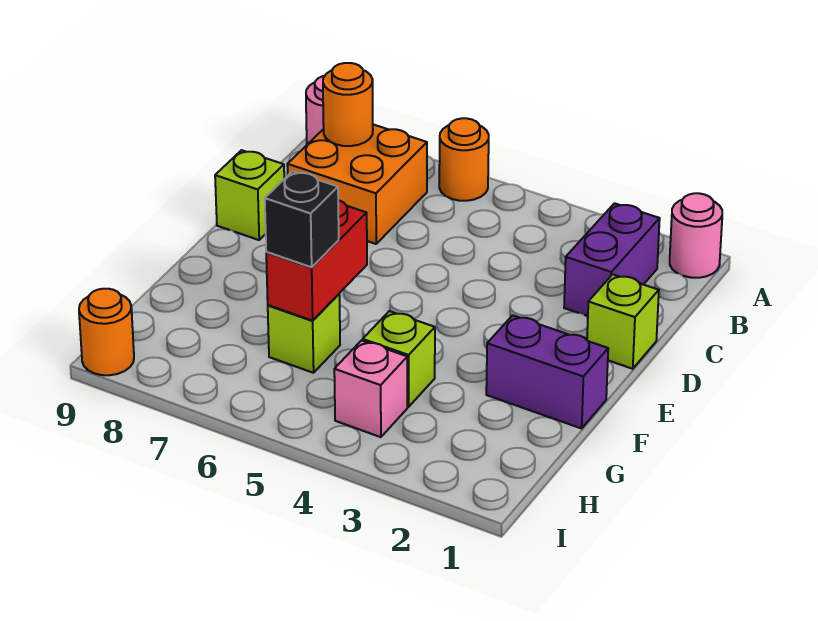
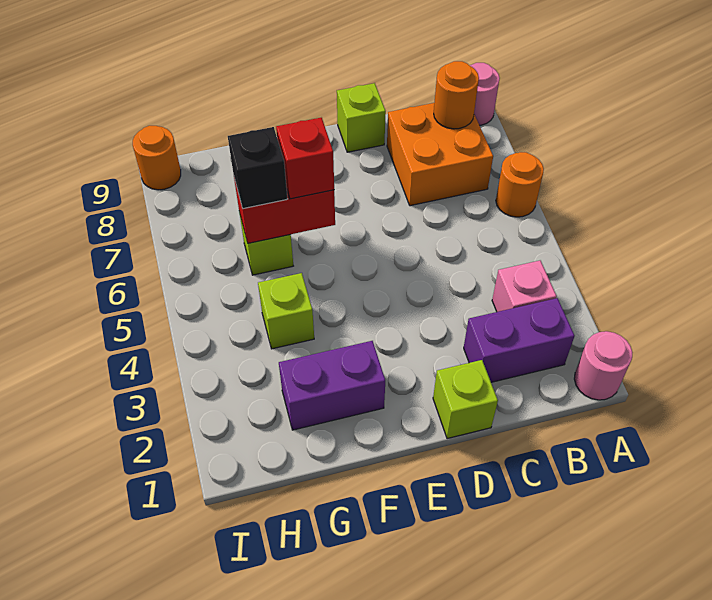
purple 1x2 brick [486,315,608,428] -> purple 1x2 brick turned to [279,341,385,430]
none -> red 1x1 brick [276,118,334,199]
pink 1x1 brick [334,340,407,437] -> pink 1x1 brick moved to [492,261,557,312]

